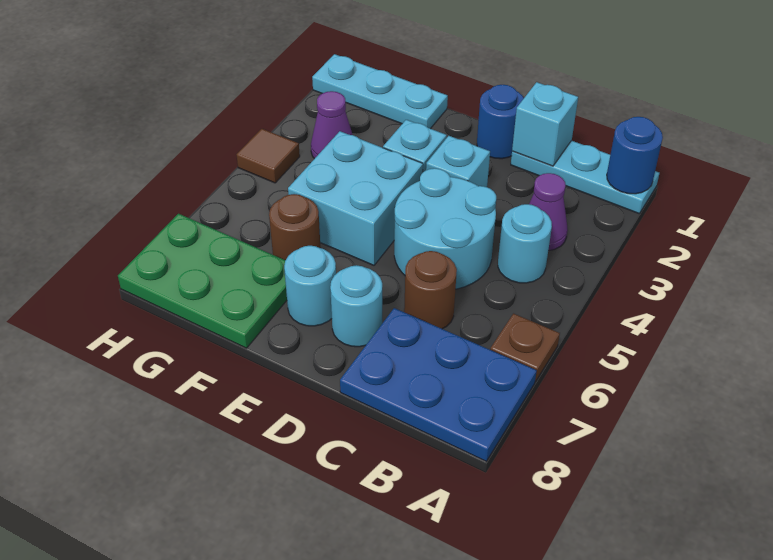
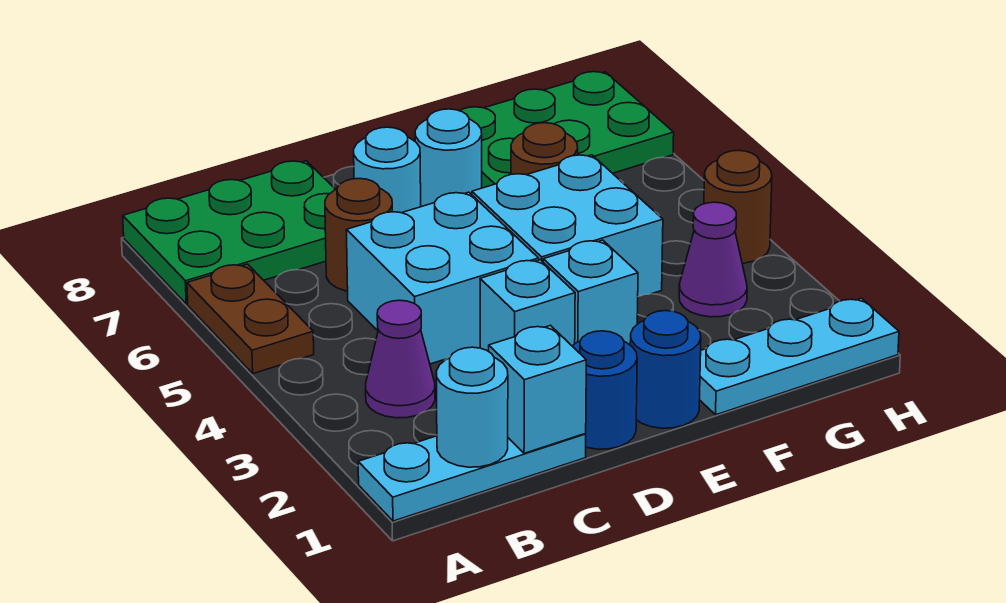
blue 1x1 round brick [607,117,663,194] -> blue 1x1 round brick moved to [630,311,701,428]
brown 1x1 plate [490,314,560,381] -> brown 1x2 plate [187,264,314,374]
blue 2x3 plate [340,308,537,461] -> green 2x3 plate [123,161,336,304]
cyan 1x1 round brick [498,204,552,283] -> cyan 1x1 round brick moved to [436,347,508,467]
cyan 2x2 round brick [394,168,496,289] -> cyan 2x2 brick [347,192,539,364]
brown 1x1 tile [237,129,300,183] -> brown 1x1 round brick [704,151,772,263]

